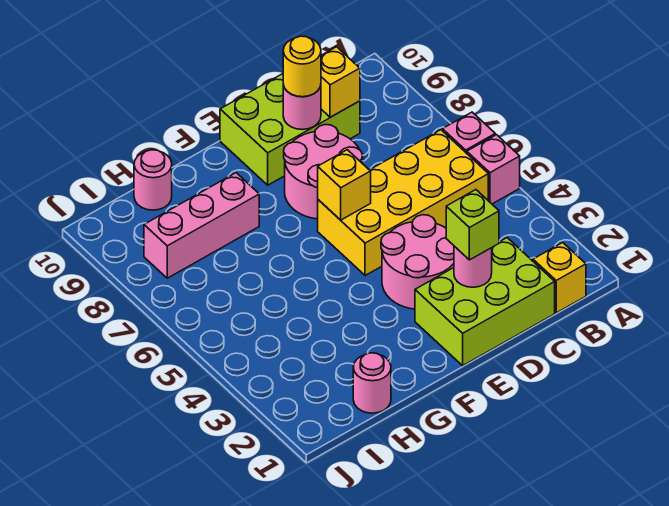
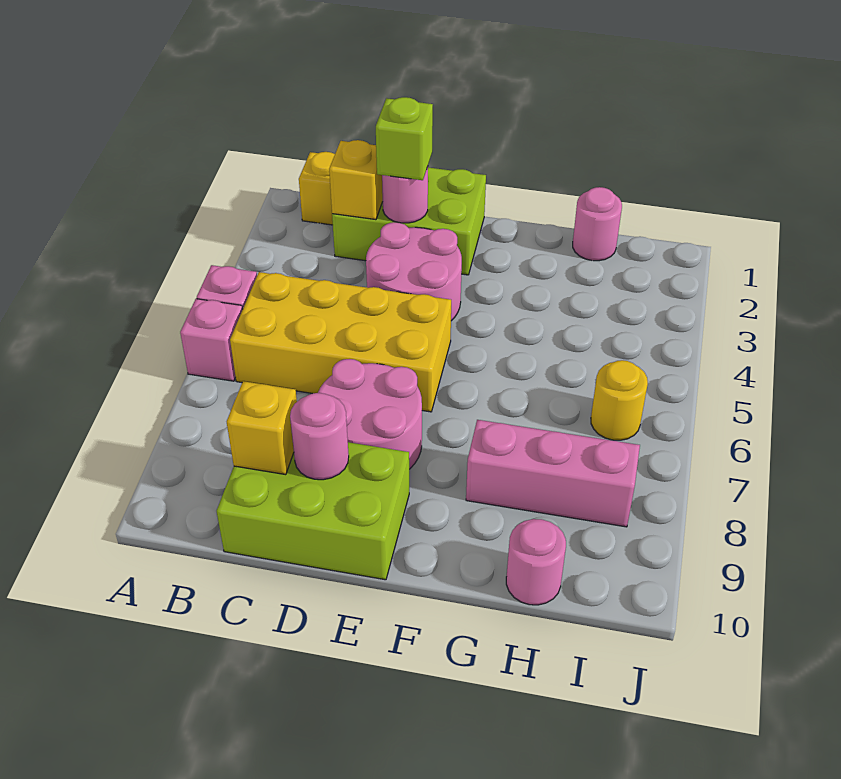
yellow 1x1 round brick [283,36,321,97] -> yellow 1x1 round brick moved to [591,360,648,440]
yellow 1x1 brick [318,150,371,220] -> yellow 1x1 brick moved to [329,140,383,220]

